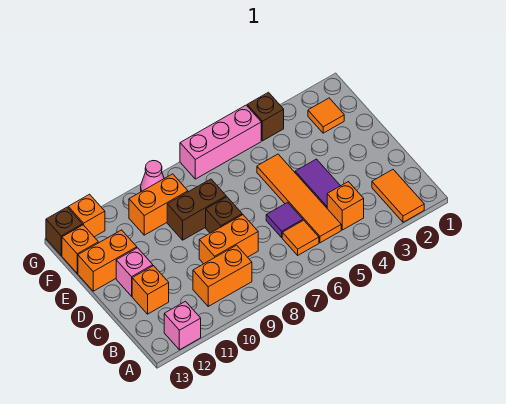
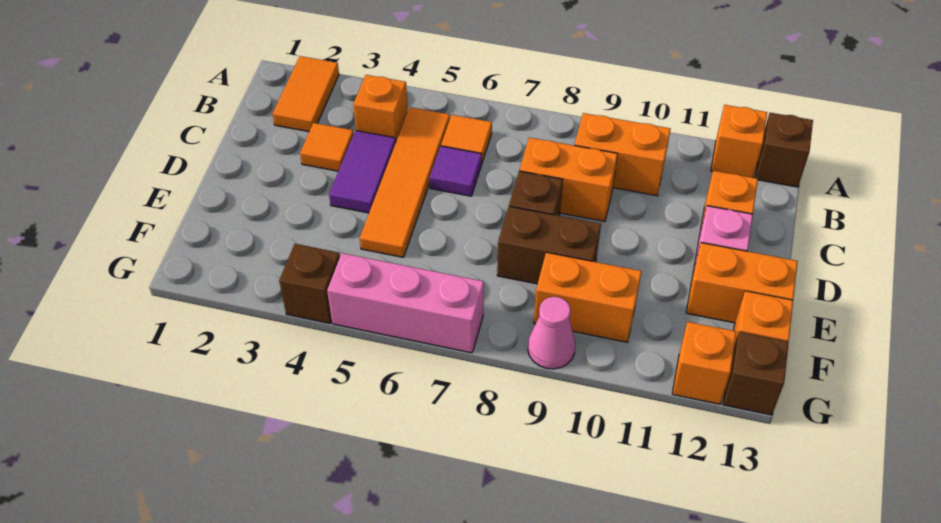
pink 1x1 brick [164,301,201,350] -> orange 1x1 brick [711,105,767,178]
none -> brown 1x1 brick [756,113,813,187]
orange 1x1 tile [308,98,344,133] -> orange 1x1 tile moved to [300,123,354,171]

